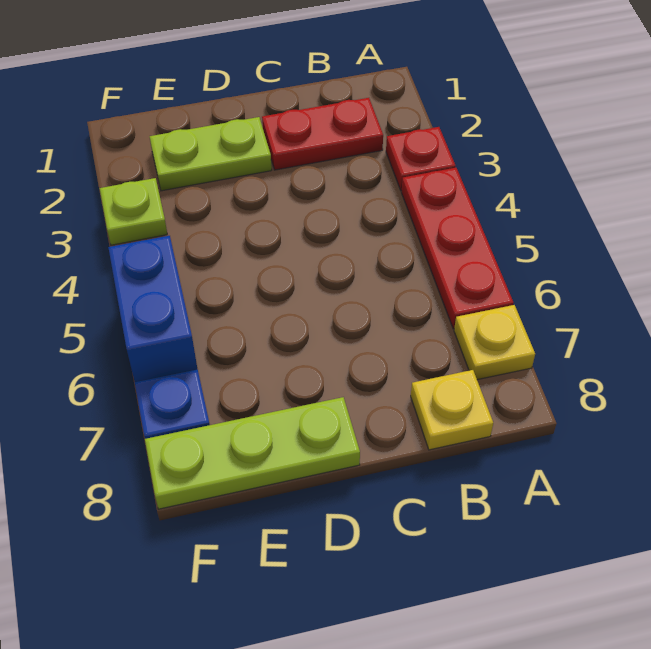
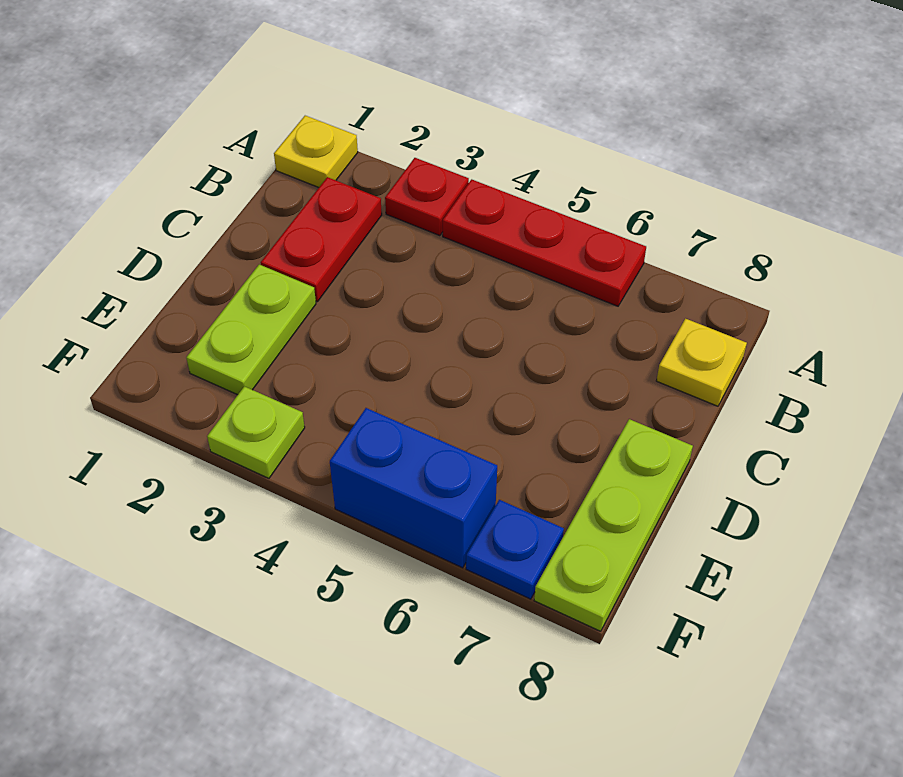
yellow 1x1 plate [454,305,535,380] -> yellow 1x1 plate moved to [274,116,358,187]

